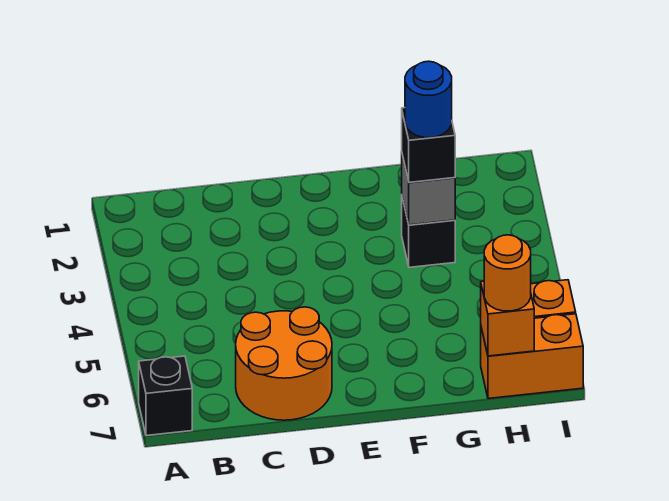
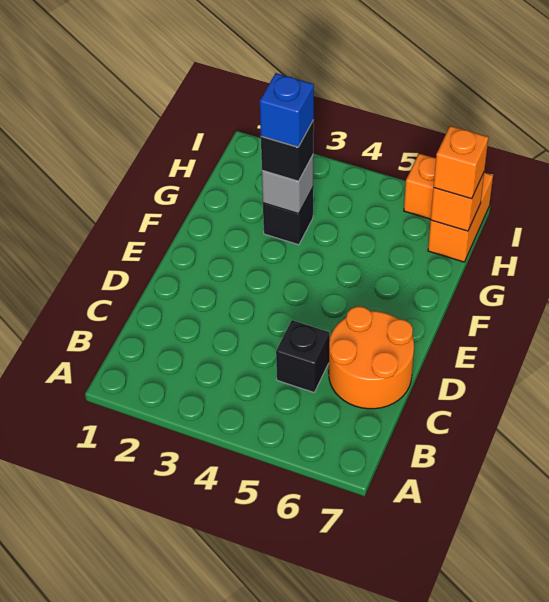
black 1x1 brick [139,356,192,436] -> black 1x1 brick moved to [276,320,330,392]
blue 1x1 round brick [405,61,452,138] -> blue 1x1 brick [260,73,314,147]
orange 1x1 round brick [484,235,531,311] -> orange 1x1 brick [434,126,488,199]

